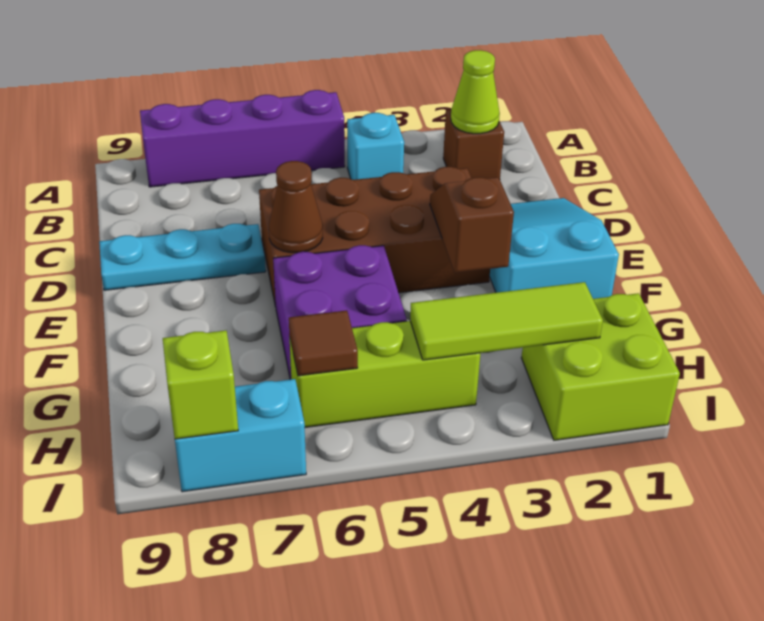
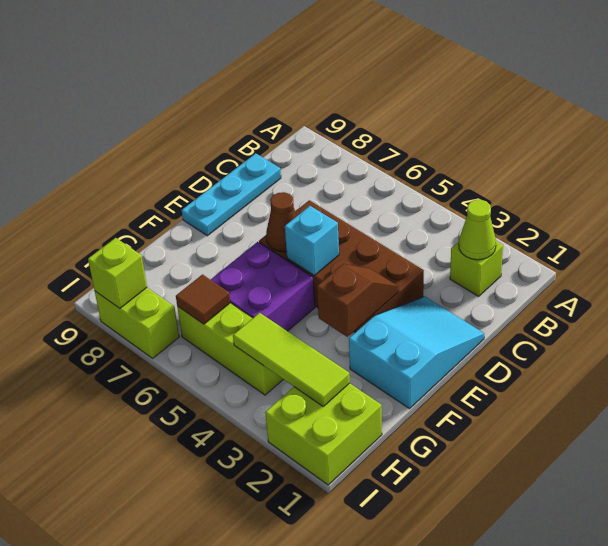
purple 1x4 brick [140,90,345,187] -> none
brown 1x1 brick [443,109,504,179] -> lime 1x1 brick [450,241,503,296]
cyan 1x1 brick [347,113,404,180] -> cyan 1x1 brick moved to [285,206,339,275]
cyan 1x3 plate [99,224,266,290] -> cyan 1x3 plate turned to [182,153,281,236]
cyan 1x2 brick [175,379,306,492] -> lime 1x2 brick [95,288,179,358]

